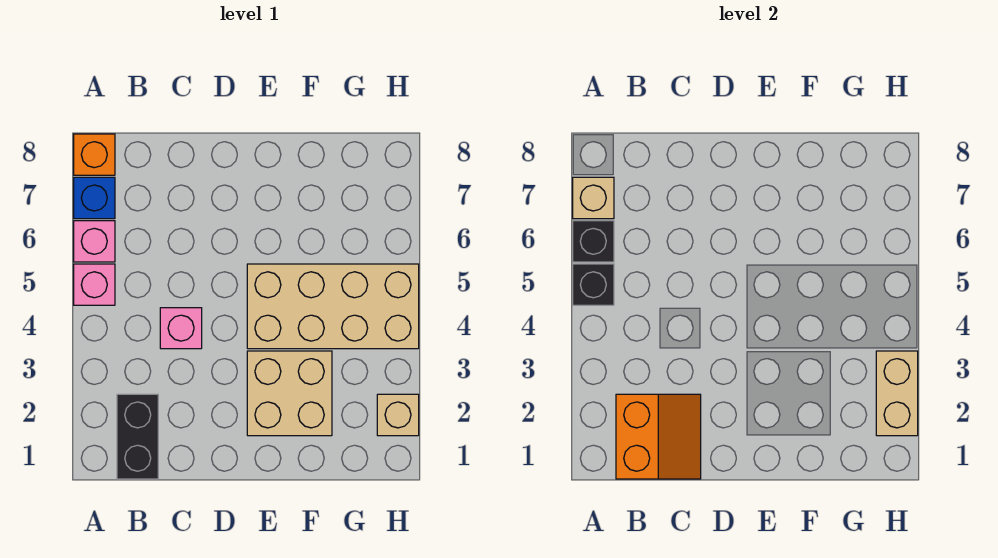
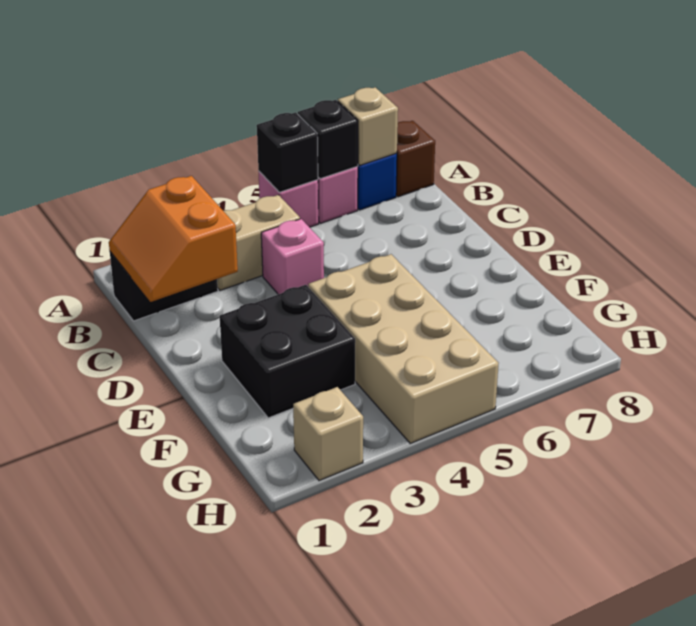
orange 1x1 brick [74,134,115,175] -> brown 1x1 brick [396,121,435,197]
orange 2x2 slope [616,394,701,479] -> orange 2x2 slope turned to [109,176,238,302]
tan 2x2 brick [247,351,332,436] -> black 2x2 brick [220,285,355,418]
tan 1x2 brick [876,351,918,436] -> tan 1x2 brick moved to [217,195,300,290]

